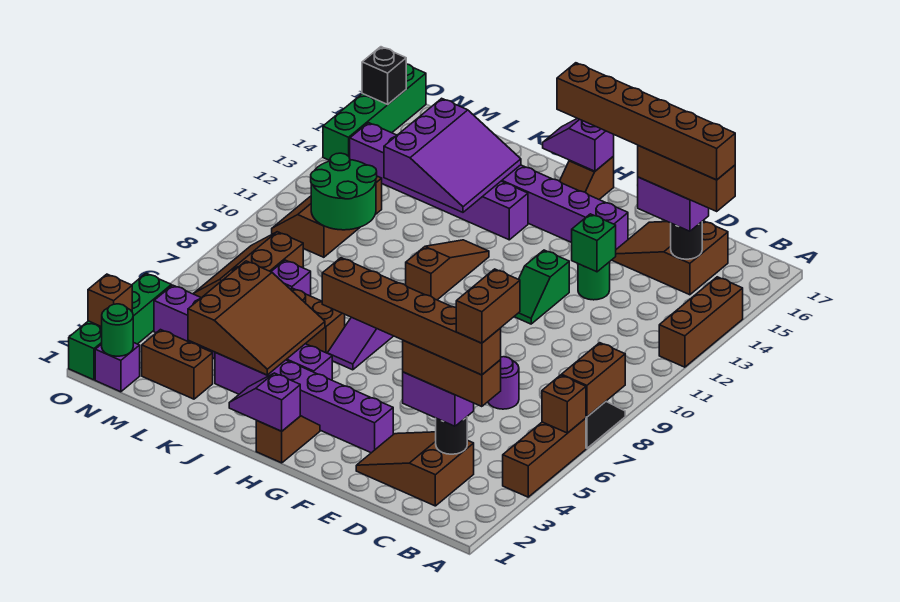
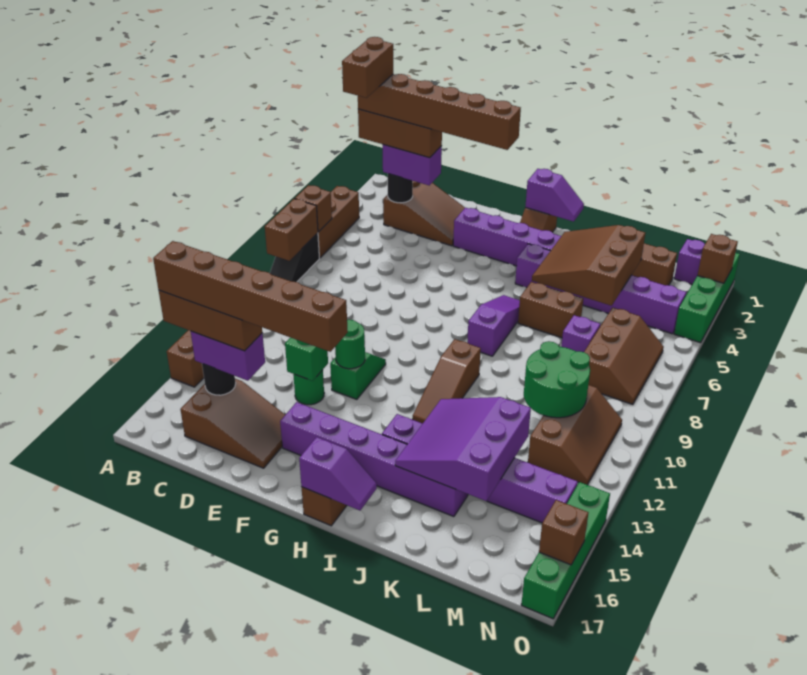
purple 1x1 round brick [488,357,519,409] -> none
green 1x1 round brick [102,304,133,356] -> green 1x1 round brick moved to [335,320,365,369]
black 1x1 brick [362,47,406,105] -> brown 1x1 brick [539,500,589,565]

